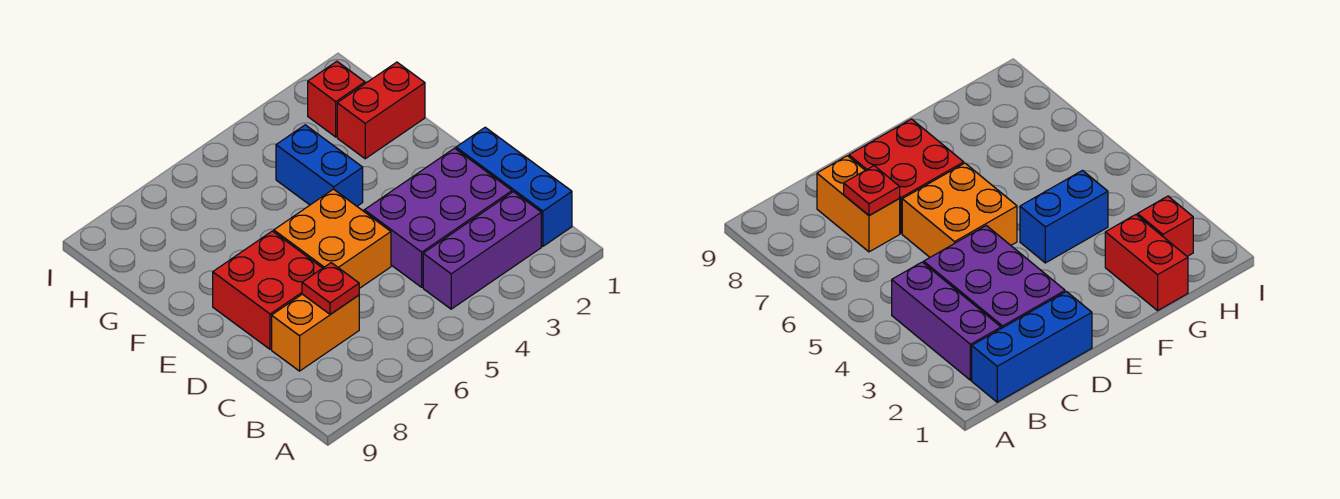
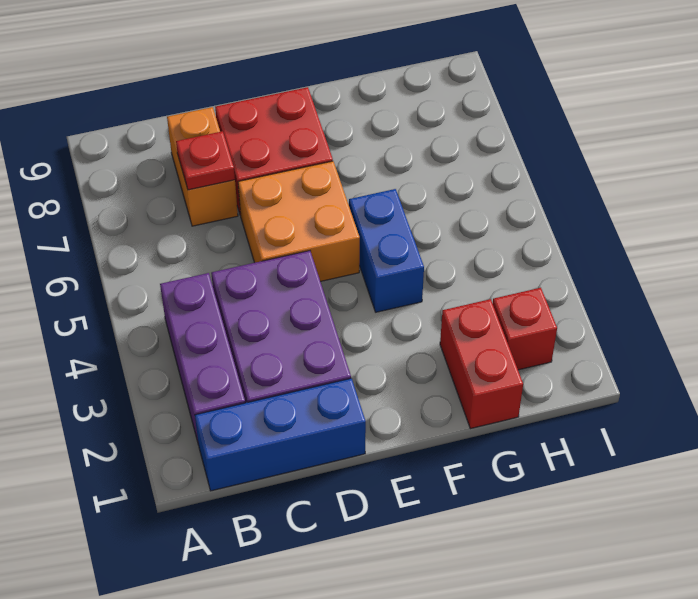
blue 1x2 brick [276,125,363,206] -> blue 1x2 brick turned to [349,189,424,312]

